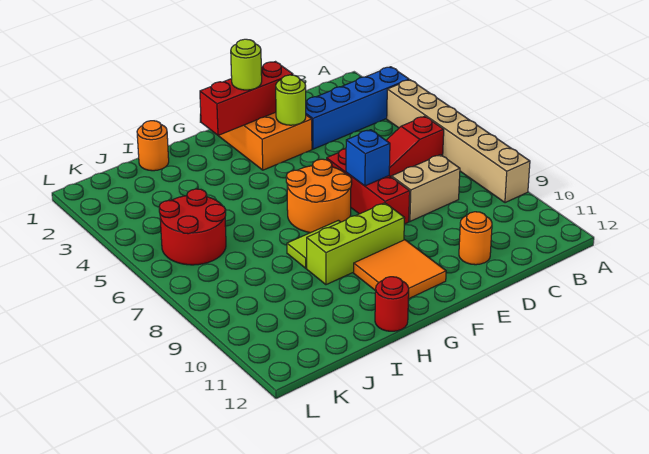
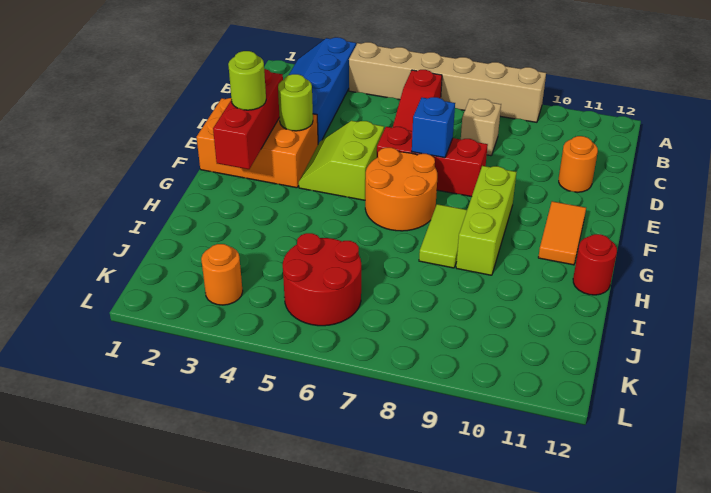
tan 1x2 brick [391,155,460,221] -> tan 1x1 brick [461,99,501,156]
none -> lime 2x2 slope [299,121,384,200]
orange 2x2 tile [354,240,446,299] -> orange 1x2 tile [538,201,586,265]
orange 1x1 round brick [137,121,169,171] -> orange 1x1 round brick moved to [201,244,243,305]

